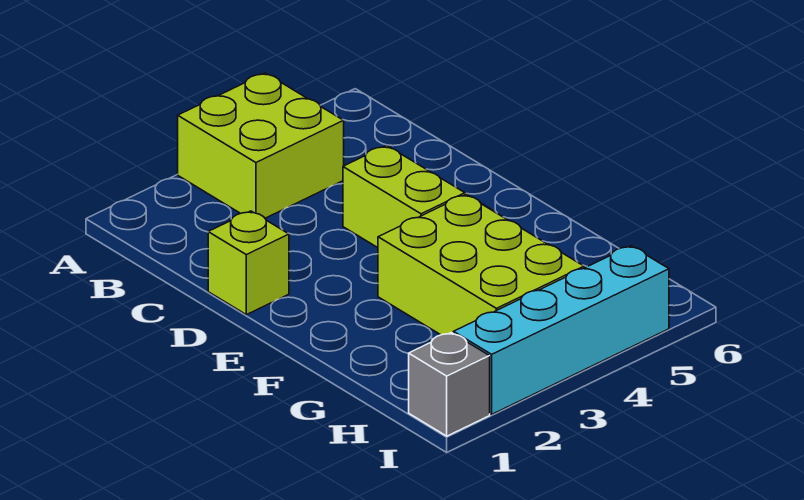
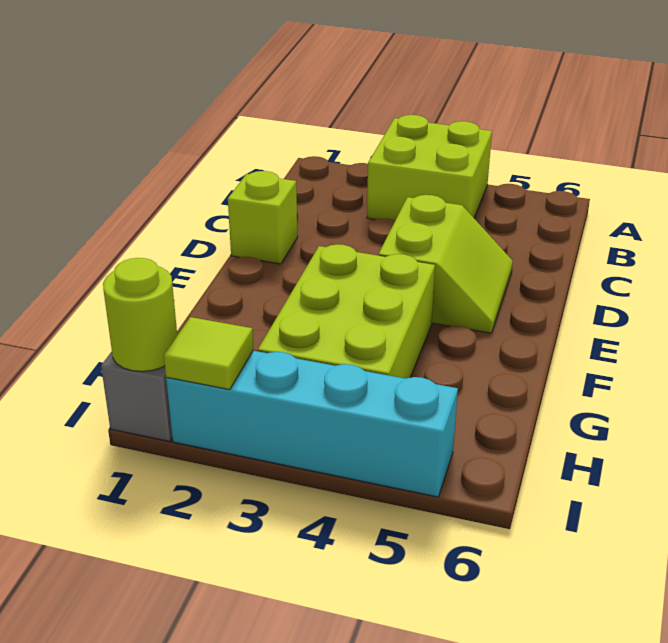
none -> lime 1x1 round brick [103,258,177,372]
none -> lime 1x1 tile [164,317,254,390]

